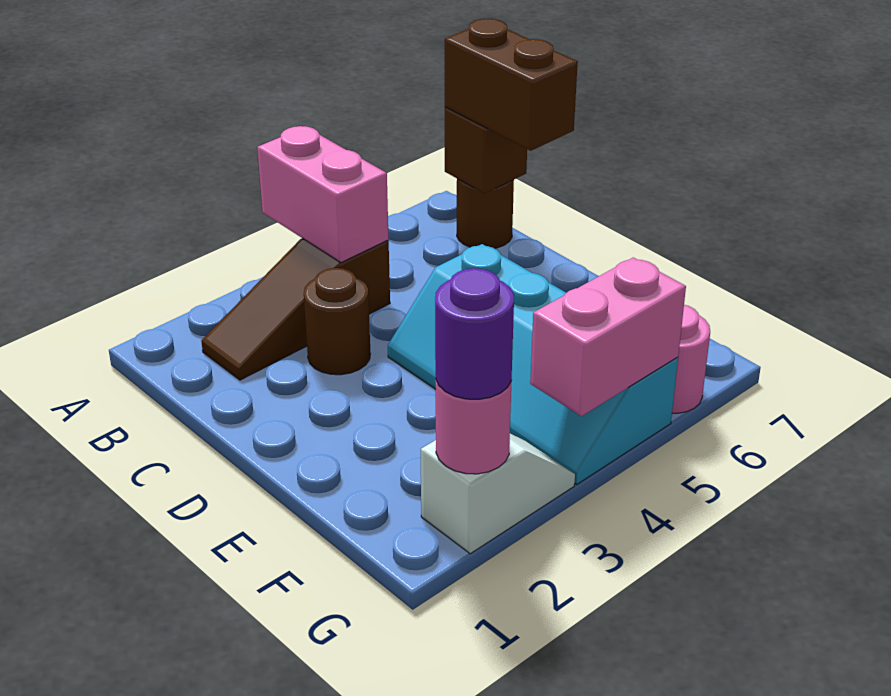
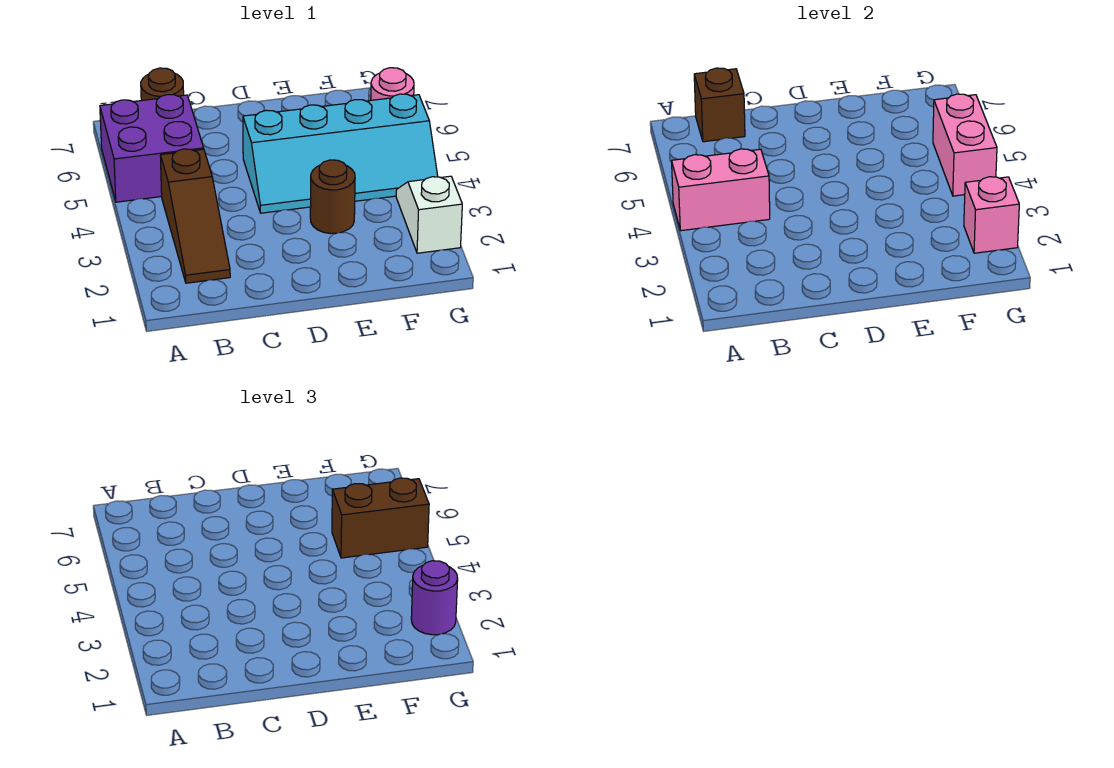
none -> purple 2x2 brick [100,95,204,202]
brown 1x2 brick [445,19,578,151] -> brown 1x2 brick moved to [332,478,429,558]
brown 1x1 round brick [304,268,370,375] -> brown 1x1 round brick moved to [310,160,355,234]
pink 1x1 round brick [436,381,511,474] -> pink 1x1 brick [964,177,1019,253]

